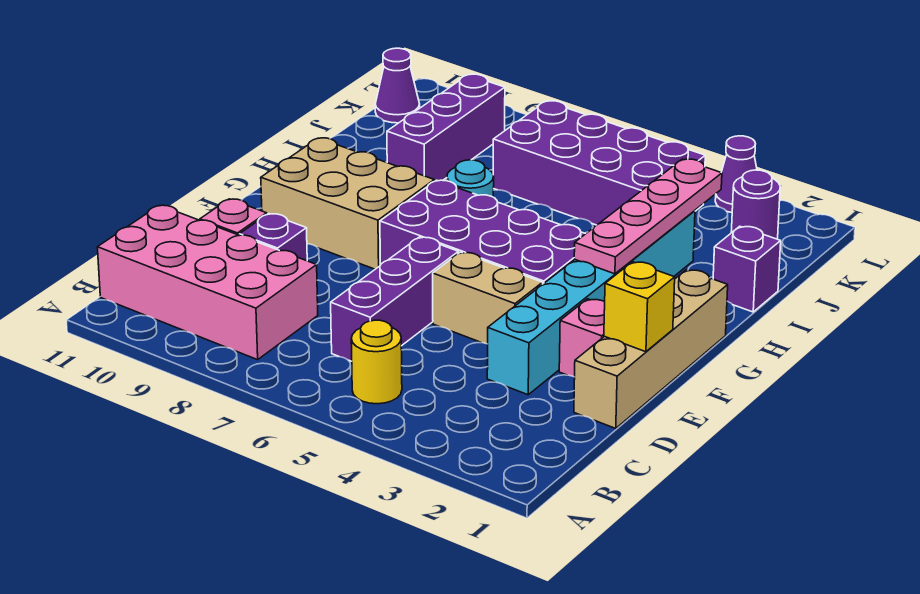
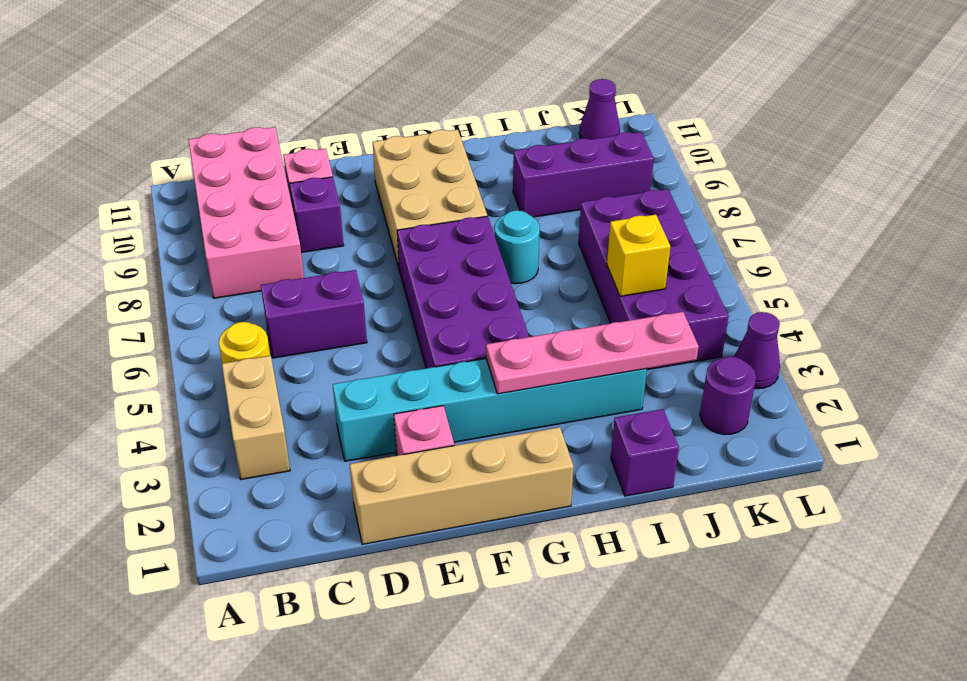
purple 1x3 brick [331,237,459,361] -> purple 1x2 brick [261,270,367,358]
yellow 1x1 brick [604,262,675,352] -> yellow 1x1 brick moved to [607,214,670,296]
tan 1x2 brick [433,252,543,344] -> tan 1x2 brick moved to [222,356,290,479]

